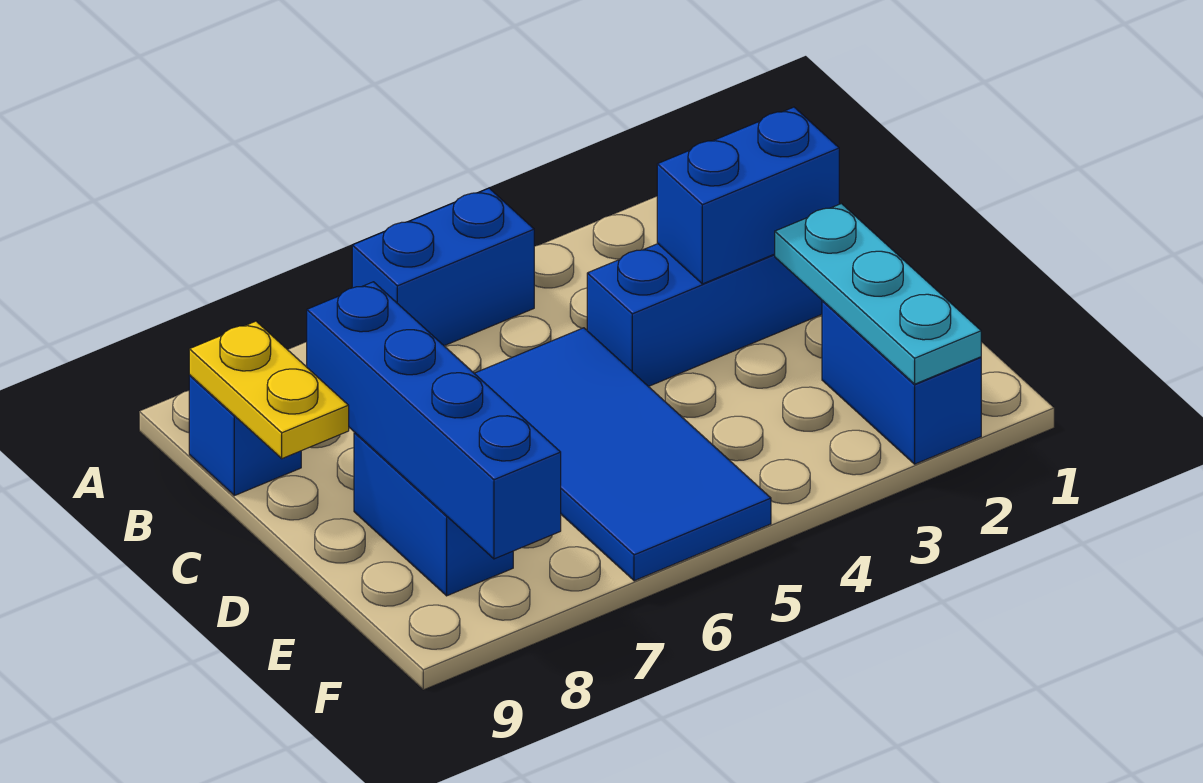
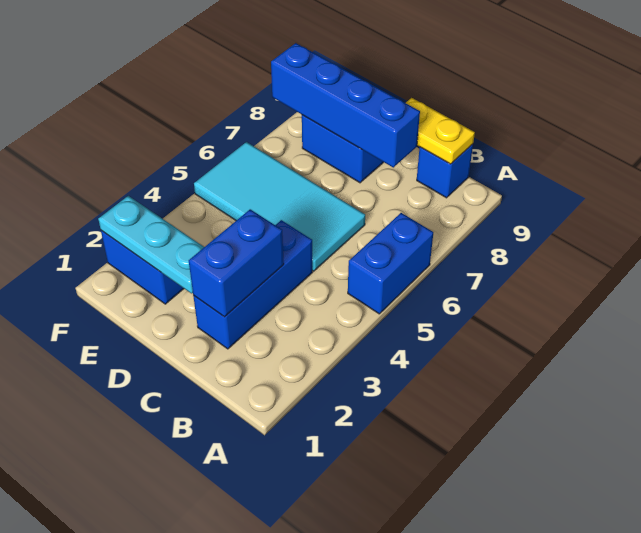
blue 2x4 tile [474,328,771,581] -> cyan 2x4 tile [194,142,365,271]

